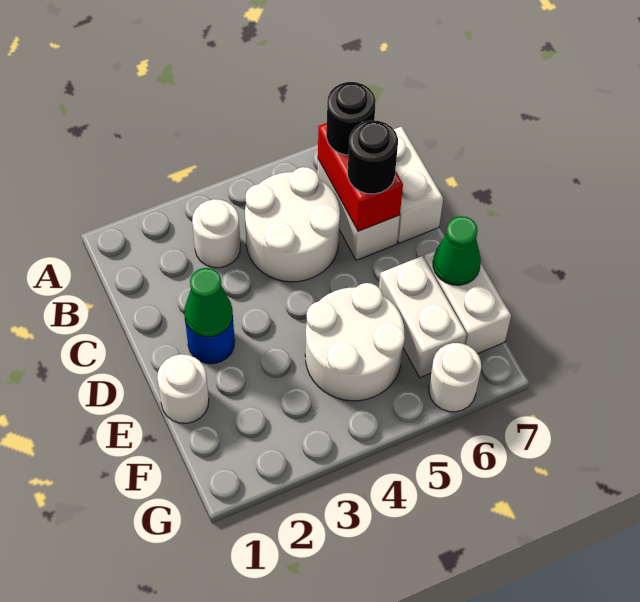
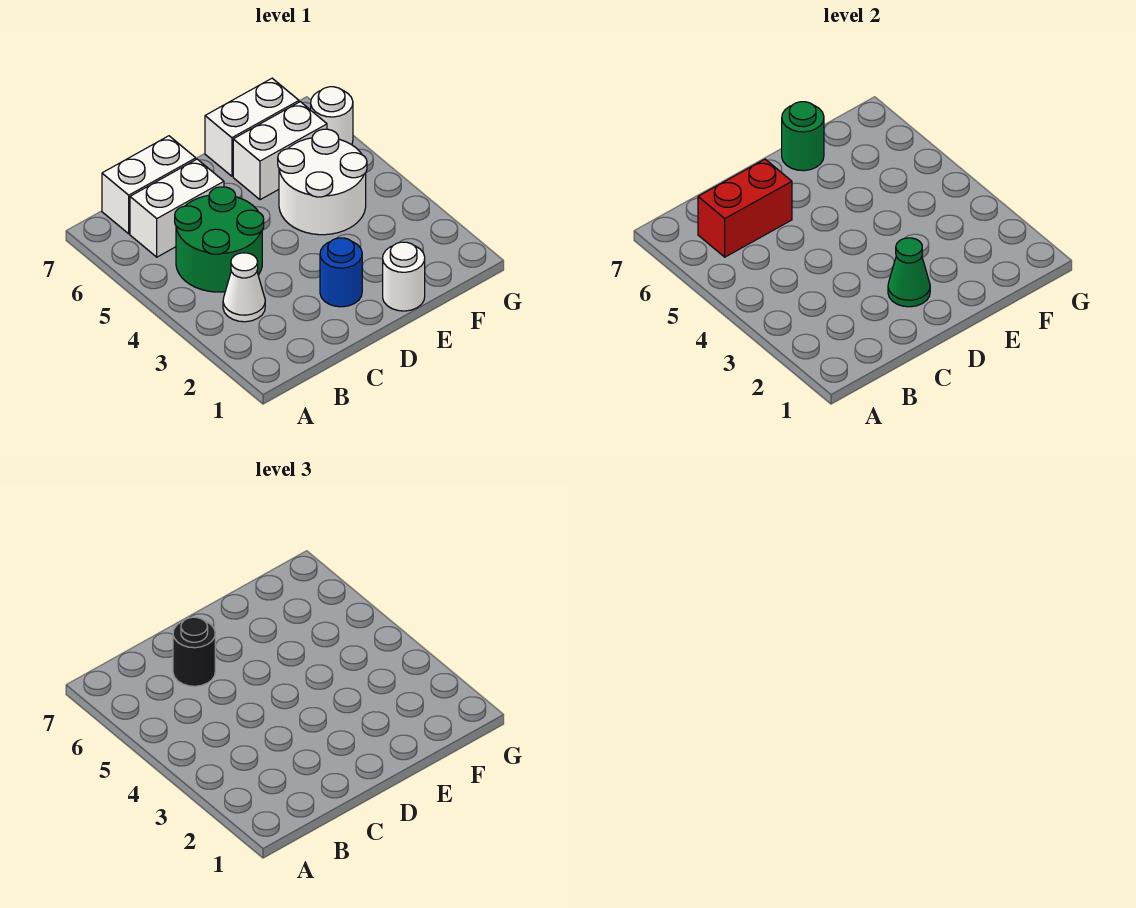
white 1x1 round brick [192,199,240,268] -> white 1x1 cone [223,253,265,322]
white 2x2 round brick [245,167,340,282] -> green 2x2 round brick [175,187,264,292]
black 1x1 round brick [326,82,376,155] -> none
green 1x1 cone [433,216,481,285] -> green 1x1 round brick [782,102,824,171]

